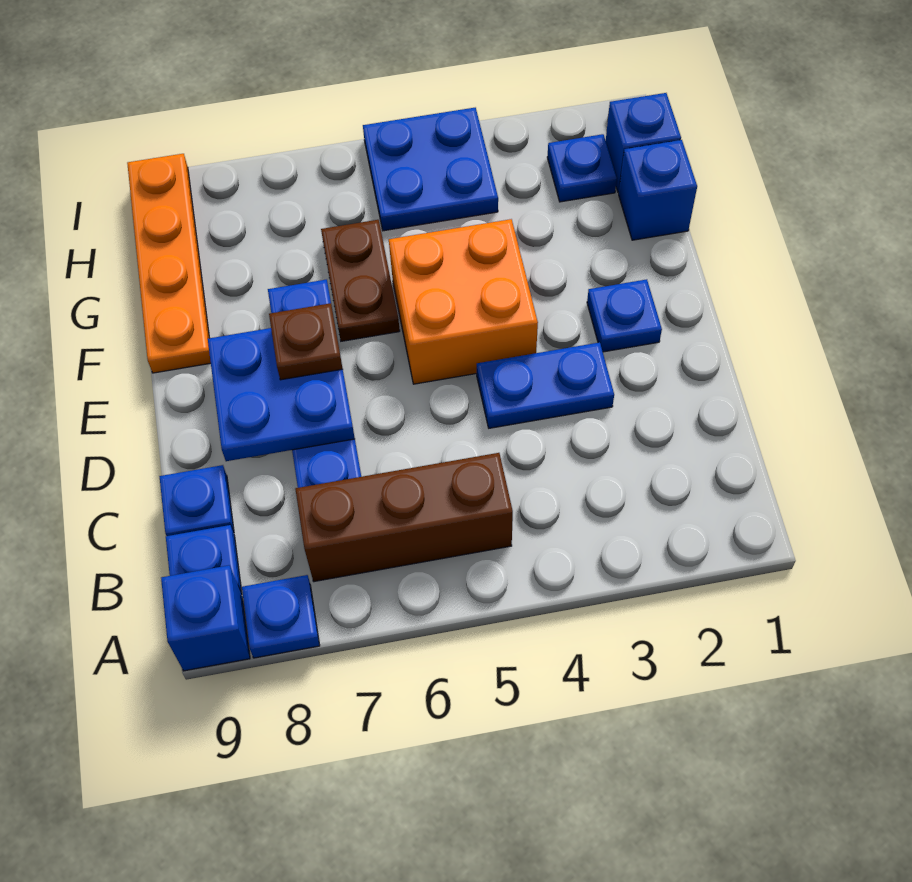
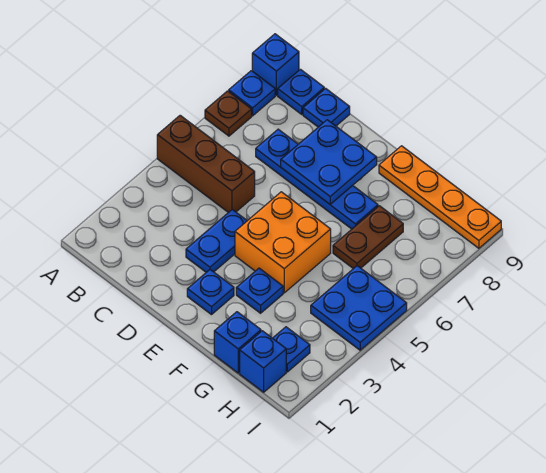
brown 1x3 brick [295,453,513,582] -> brown 1x3 brick turned to [157,115,255,213]
brown 1x1 plate [269,303,343,380] -> brown 1x1 plate moved to [205,91,252,136]
none -> blue 1x1 plate [236,268,283,313]
brown 1x2 plate [321,220,400,341] -> brown 1x2 plate turned to [333,206,403,269]

